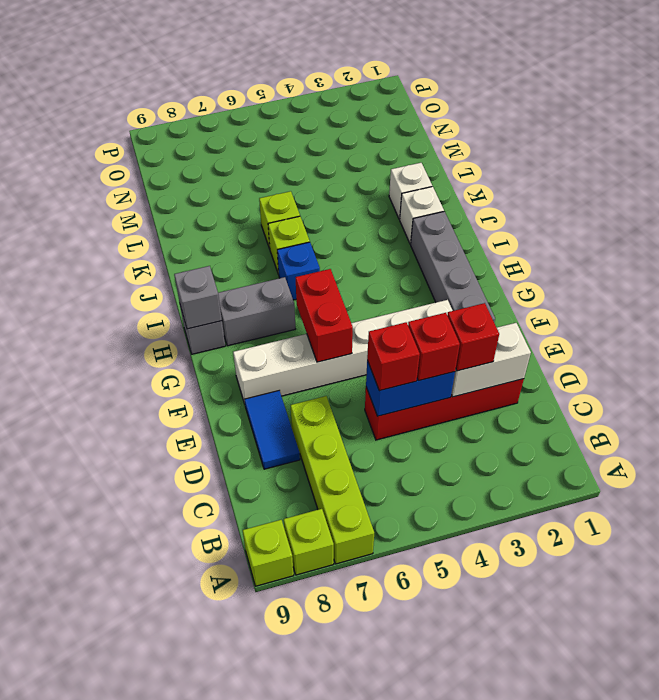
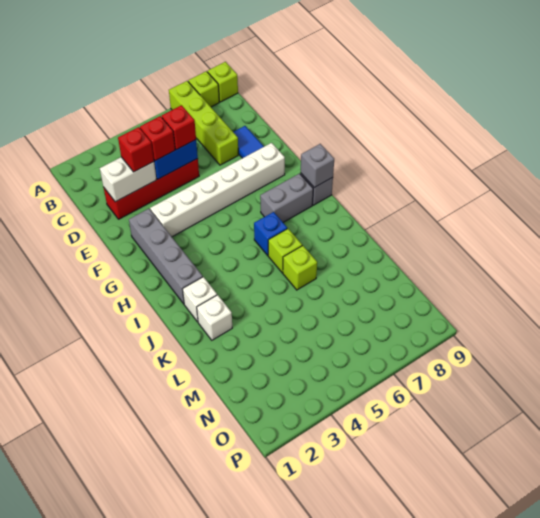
red 1x2 brick [296,269,353,362] -> none

